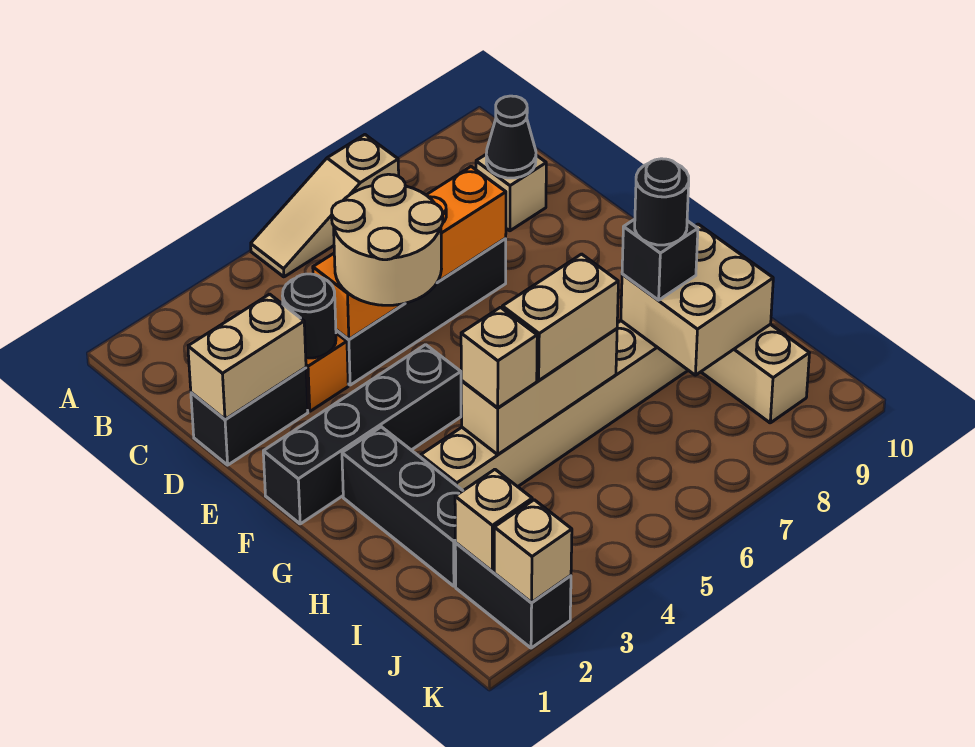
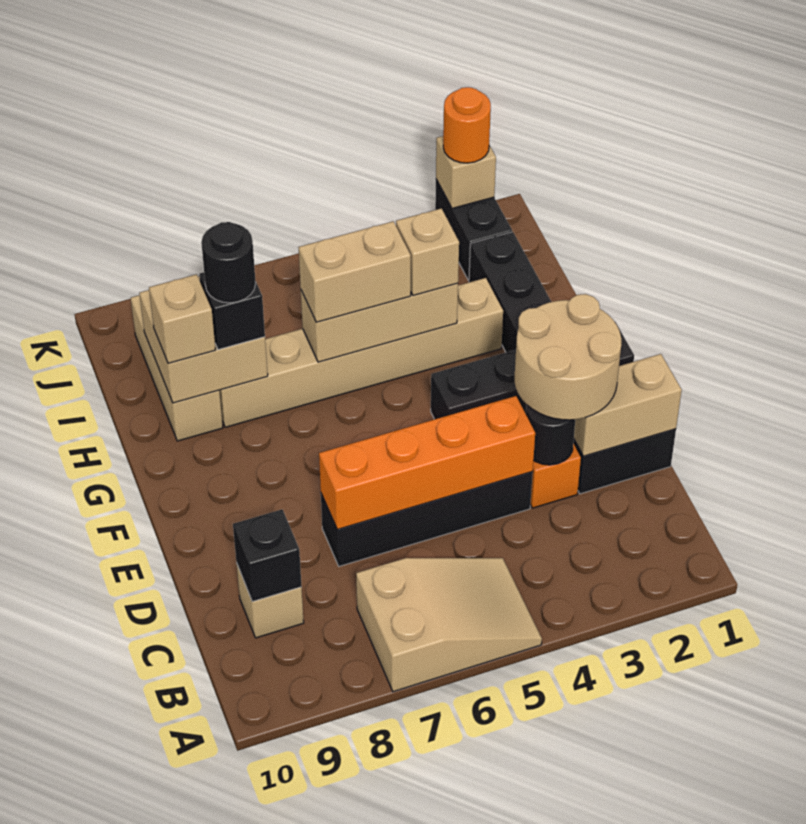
tan 1x3 slope [251,135,399,277] -> tan 2x3 slope [356,558,542,692]
black 1x1 cone [486,96,536,178] -> black 1x1 brick [233,510,302,602]
tan 2x2 round brick [332,174,443,305] -> tan 2x2 round brick moved to [515,294,621,420]
tan 1x1 brick [455,469,532,571] -> tan 1x1 brick moved to [149,274,216,363]
none -> orange 1x1 round brick [443,87,491,163]

